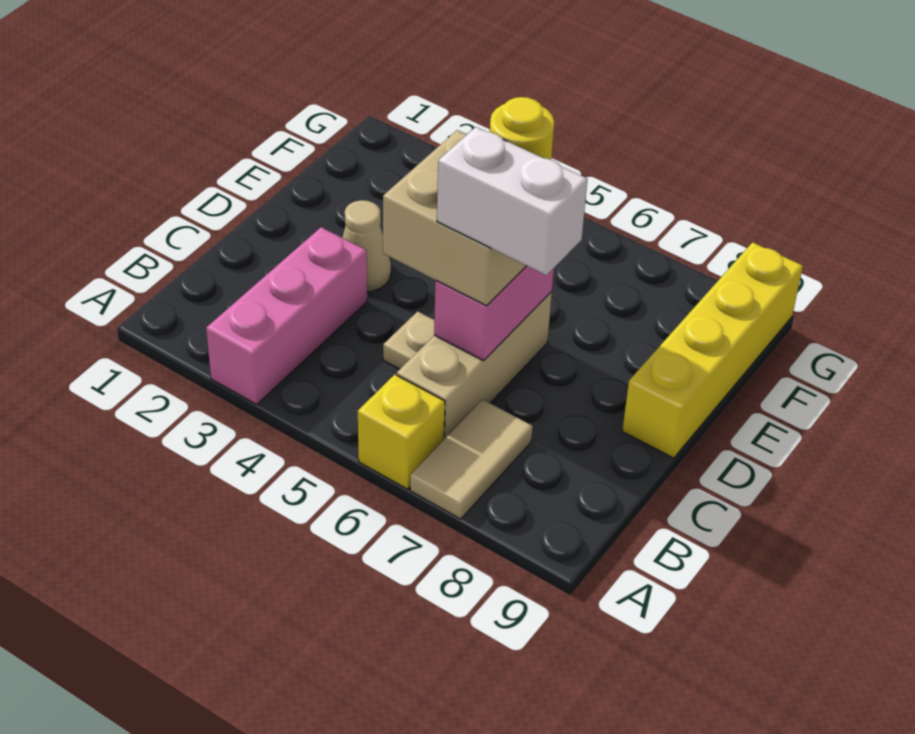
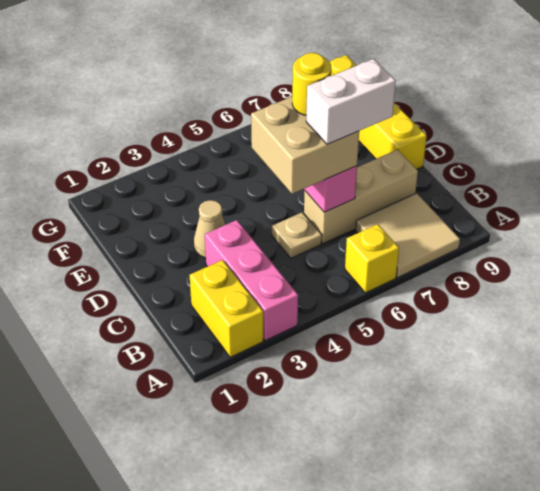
none -> yellow 1x2 brick [190,260,263,357]
tan 1x2 tile [410,400,533,519] -> tan 2x2 tile [356,193,460,277]
tan 1x3 brick [397,292,552,439] -> tan 1x3 brick turned to [304,150,418,244]

